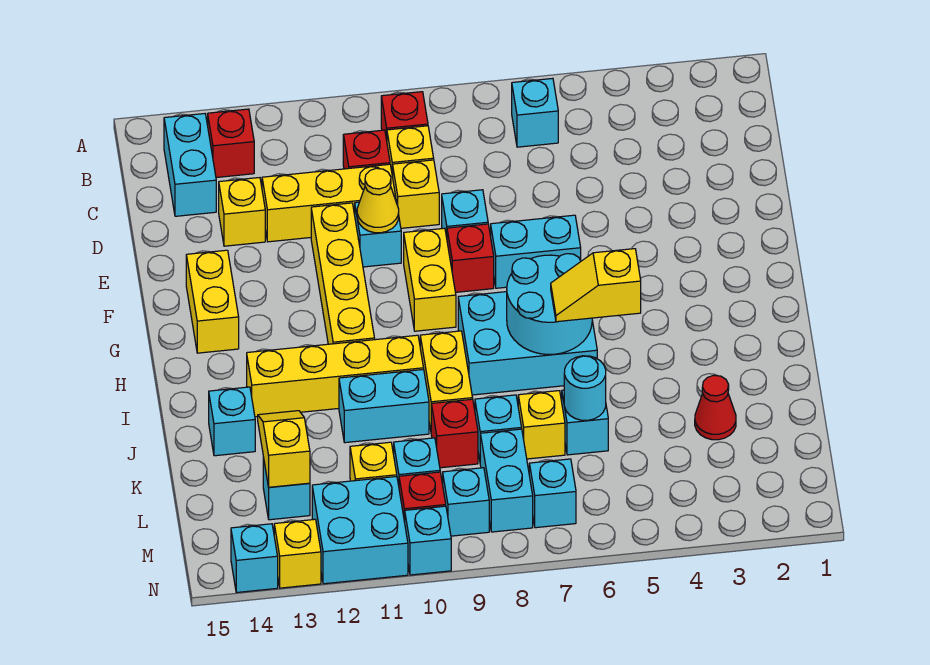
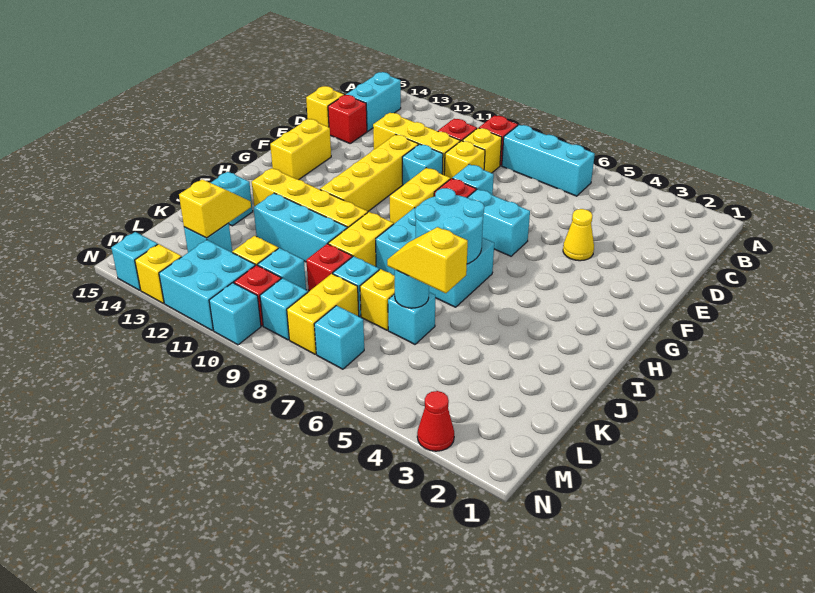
cyan 1x1 brick [512,78,558,147] -> cyan 1x3 brick [502,125,595,196]
red 1x1 brick [208,109,254,178] -> red 1x1 brick moved to [328,95,367,143]
yellow 1x1 brick [219,178,265,246] -> yellow 1x1 brick moved to [306,86,344,127]
yellow 1x1 cone [357,168,399,233] -> yellow 1x1 cone moved to [563,209,594,261]
yellow 1x2 slope [551,249,641,322] -> yellow 1x2 slope moved to [387,227,468,293]
cyan 1x2 brick [339,369,429,443] -> cyan 1x3 brick [254,193,347,262]
red 1x1 cone [695,375,736,440] -> red 1x1 cone moved to [417,391,454,451]
cyan 1x2 brick [480,429,533,532] -> yellow 1x2 brick [287,274,359,354]

